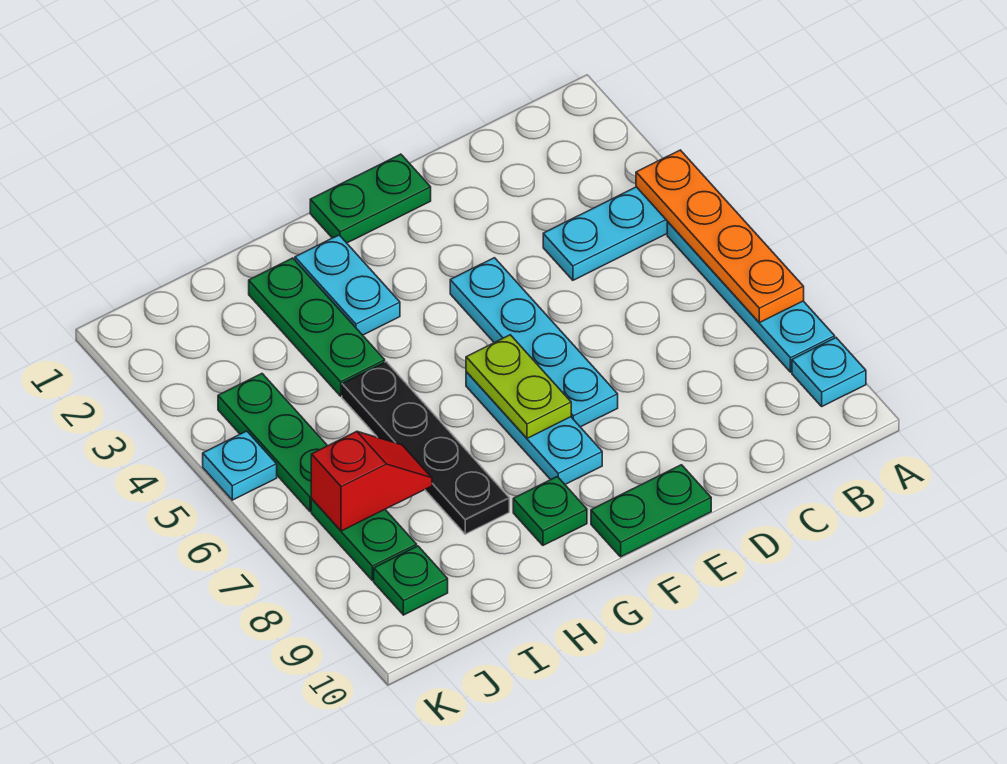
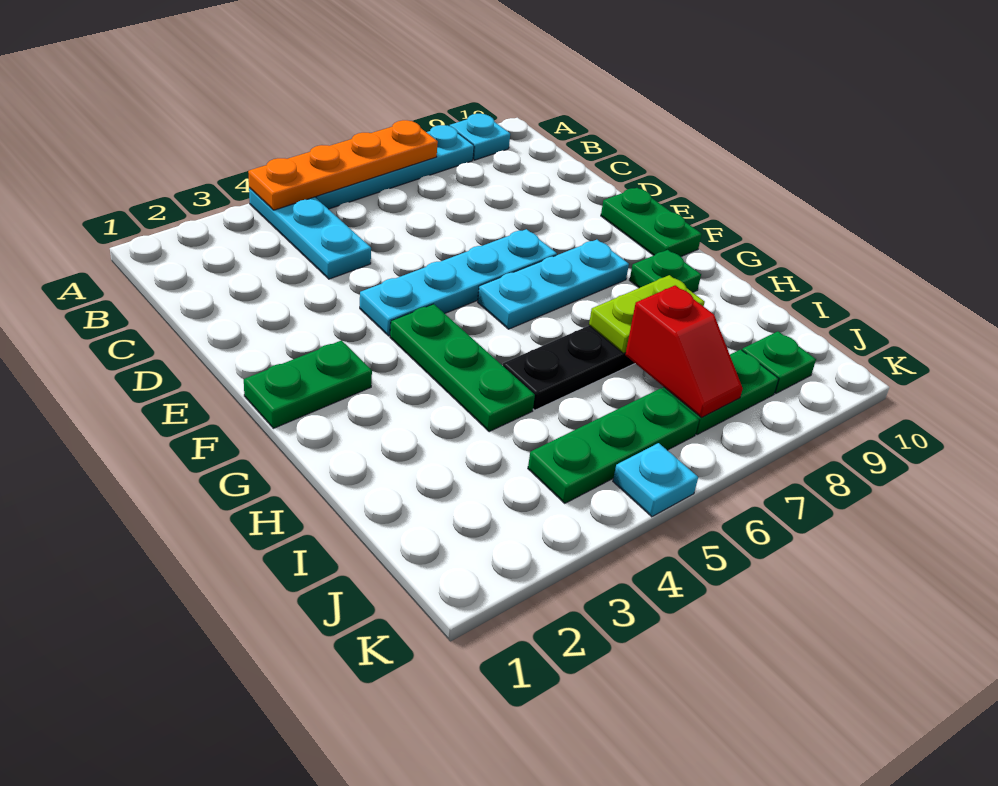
green 1x2 plate [310,154,431,243] -> green 1x2 plate turned to [244,340,372,428]
lime 1x2 plate [466,335,571,438] -> lime 1x2 plate moved to [589,275,705,353]
cyan 1x2 plate [295,235,400,335] -> none
green 1x3 plate [249,258,385,396] -> green 1x3 plate turned to [390,304,535,432]
red 1x2 slope [311,431,432,531] -> red 1x2 slope turned to [625,285,743,418]

